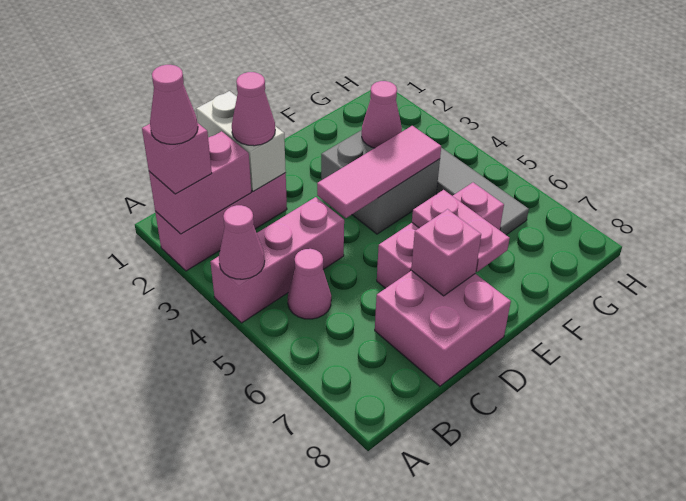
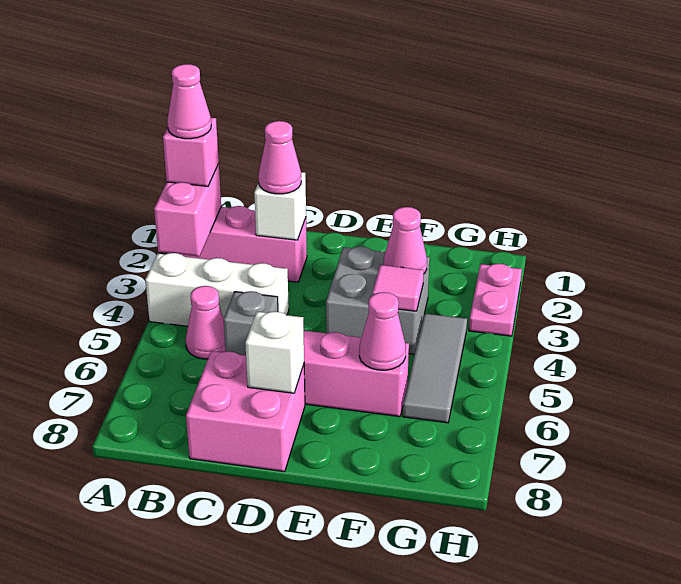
pink 1x2 brick [149,131,251,234] -> pink 1x2 brick turned to [154,164,221,256]
pink 1x3 brick [211,197,344,323] -> white 1x3 brick [145,253,289,326]
pink 1x1 cone [219,205,265,279] -> pink 1x1 cone moved to [359,292,406,370]
white 1x2 brick [196,91,286,192] -> white 1x1 brick [254,172,306,240]
none -> grey 1x1 brick [224,291,278,355]
pink 1x3 tile [317,126,441,218] -> pink 1x1 tile [372,265,424,311]
pink 1x1 brick [411,209,481,296] -> white 1x1 brick [245,311,304,393]
pink 1x2 plate [412,190,510,272] -> pink 1x2 plate moved to [469,264,522,336]

